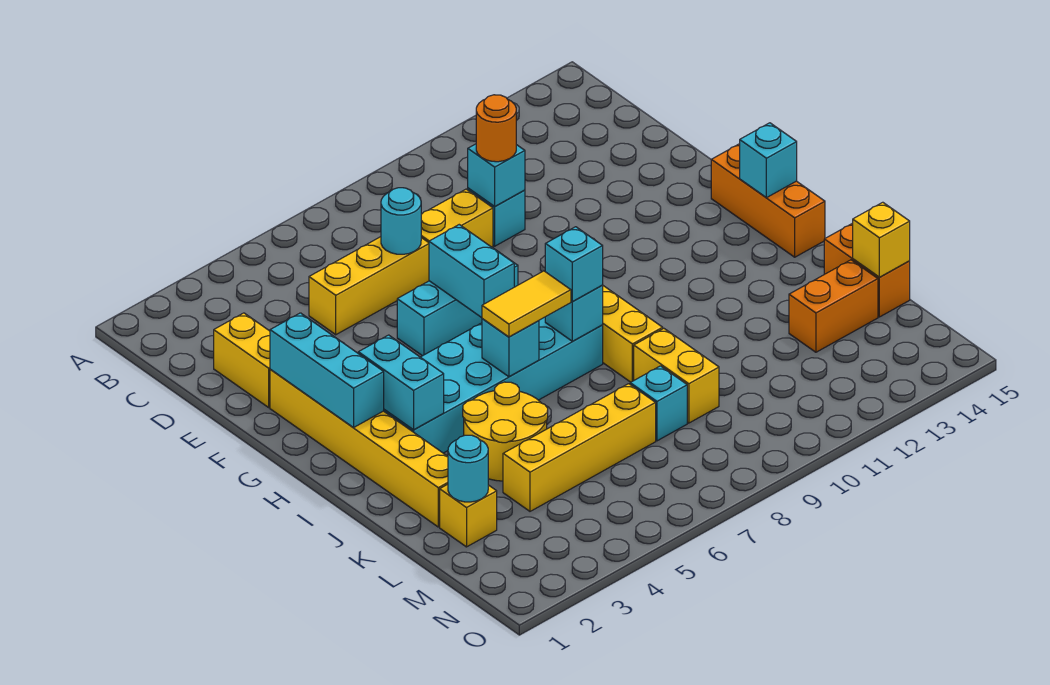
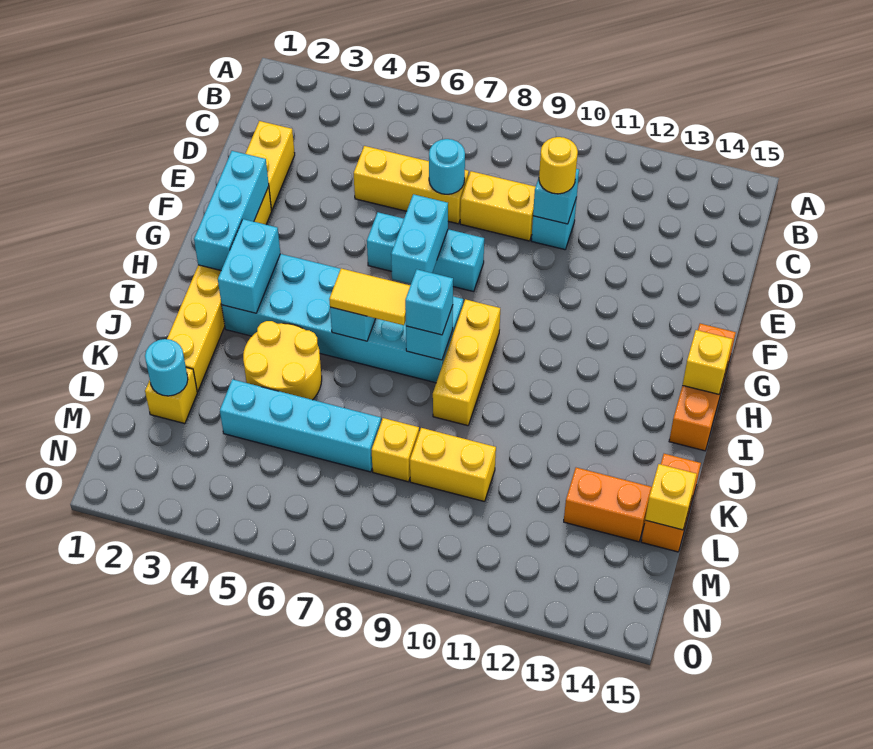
orange 1x1 round brick [476,95,516,162] -> yellow 1x1 round brick [539,137,578,194]
cyan 1x1 brick [740,123,797,198] -> yellow 1x1 brick [683,330,733,394]
yellow 1x2 brick [634,329,719,423] -> yellow 1x2 brick turned to [410,428,496,502]
yellow 1x4 brick [503,384,656,511] -> cyan 1x4 brick [220,379,381,472]
cyan 1x1 brick [630,366,687,441] -> yellow 1x1 brick [372,418,419,482]

